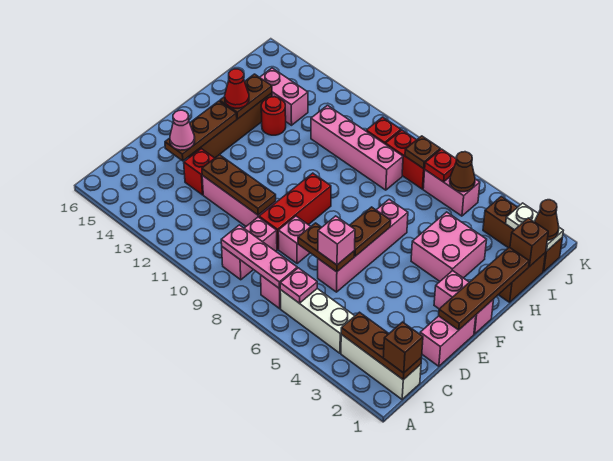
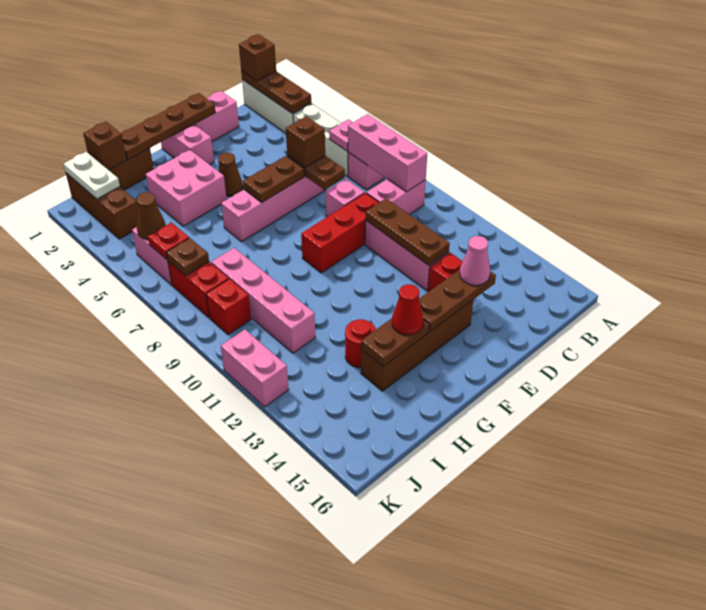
pink 1x3 plate [221,225,297,289] -> pink 1x3 brick [348,114,427,192]
pink 1x1 brick [318,216,355,265] -> brown 1x1 brick [286,116,325,167]
pink 1x2 brick [260,68,308,125] -> pink 1x2 brick moved to [221,330,289,407]
brown 1x1 cone [535,200,559,240] -> brown 1x1 cone moved to [218,153,243,196]

